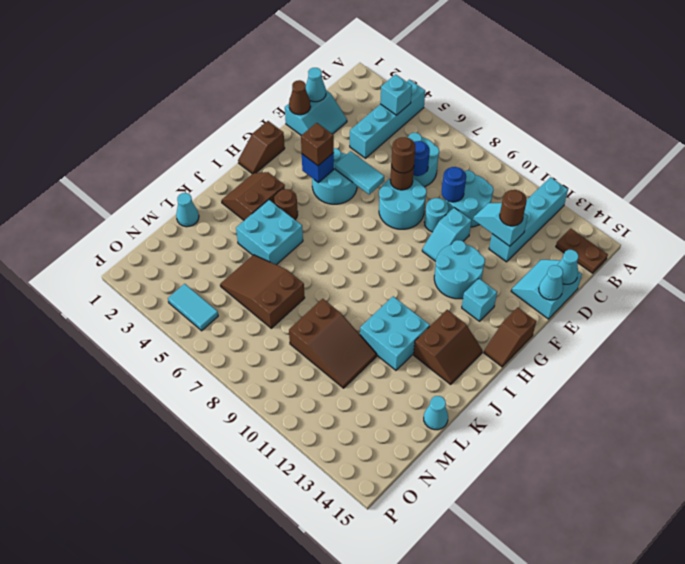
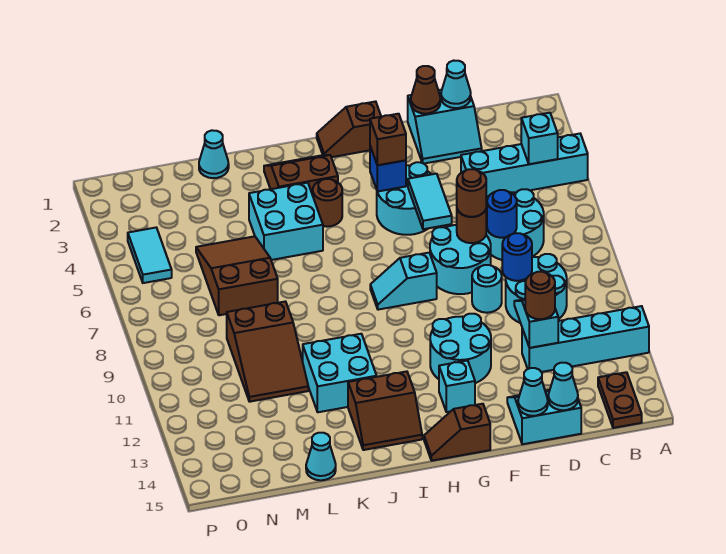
cyan 1x2 slope [422,208,472,261] -> cyan 1x2 slope moved to [370,253,437,310]

